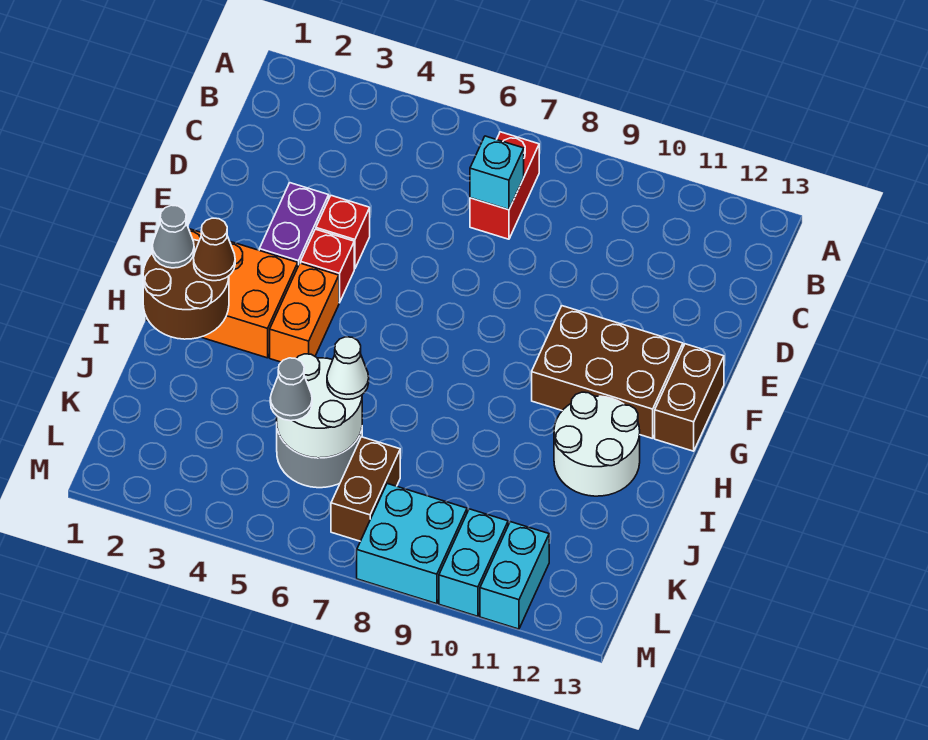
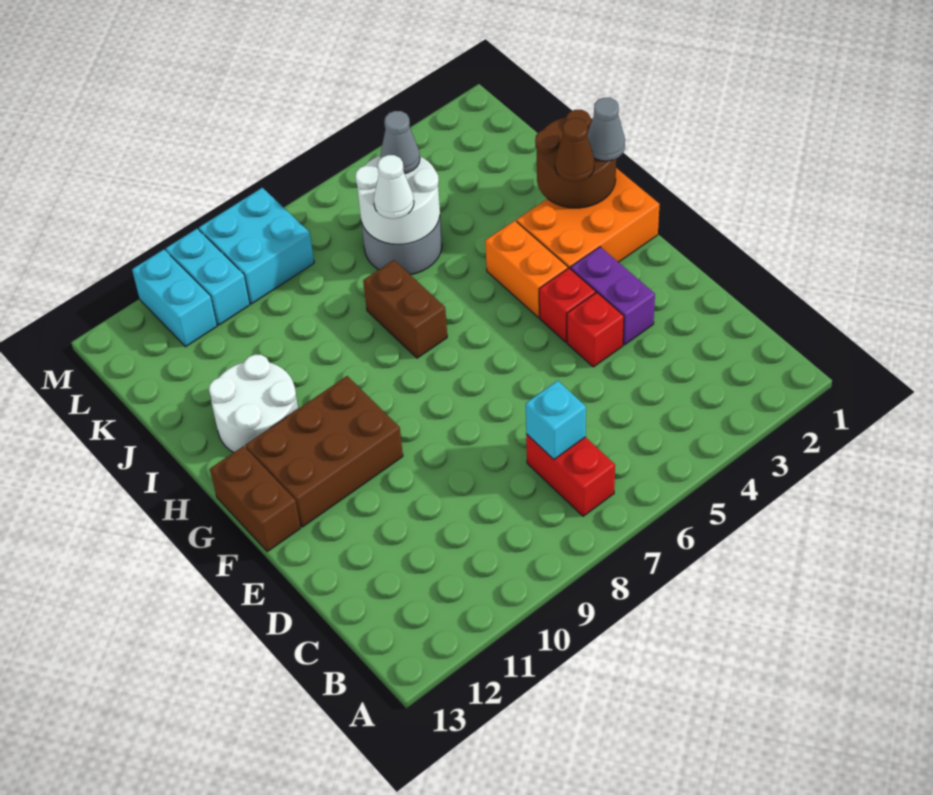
brown 1x2 brick [331,437,400,541] -> brown 1x2 brick moved to [363,260,447,358]

